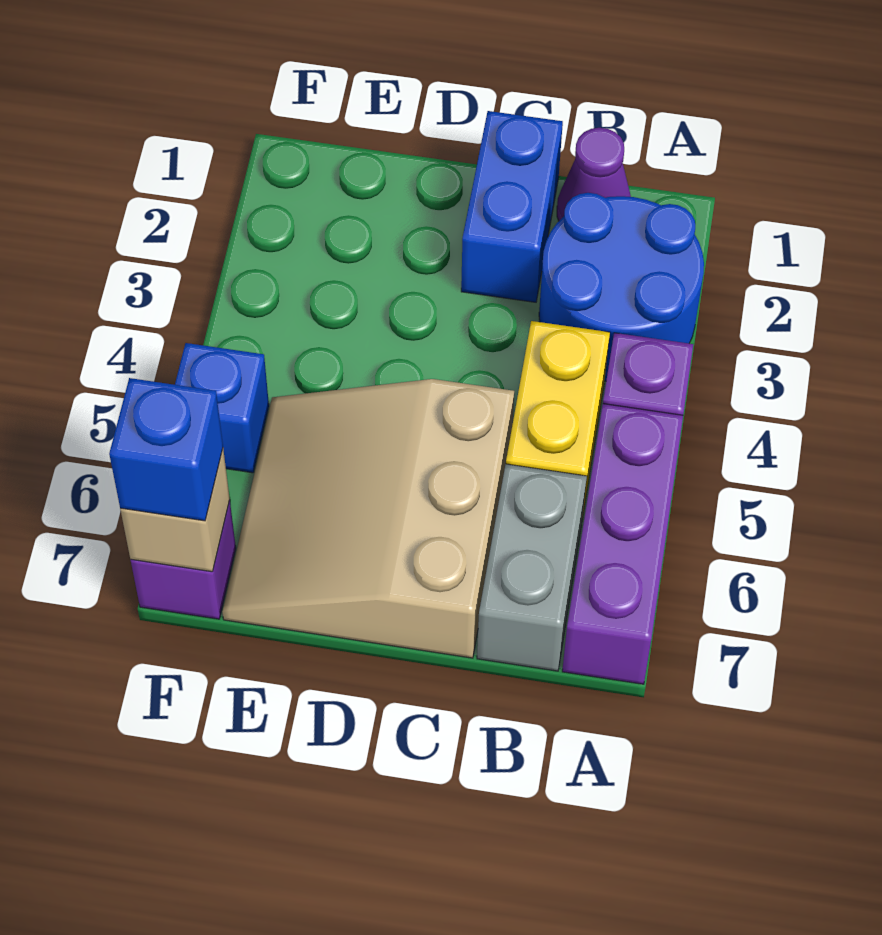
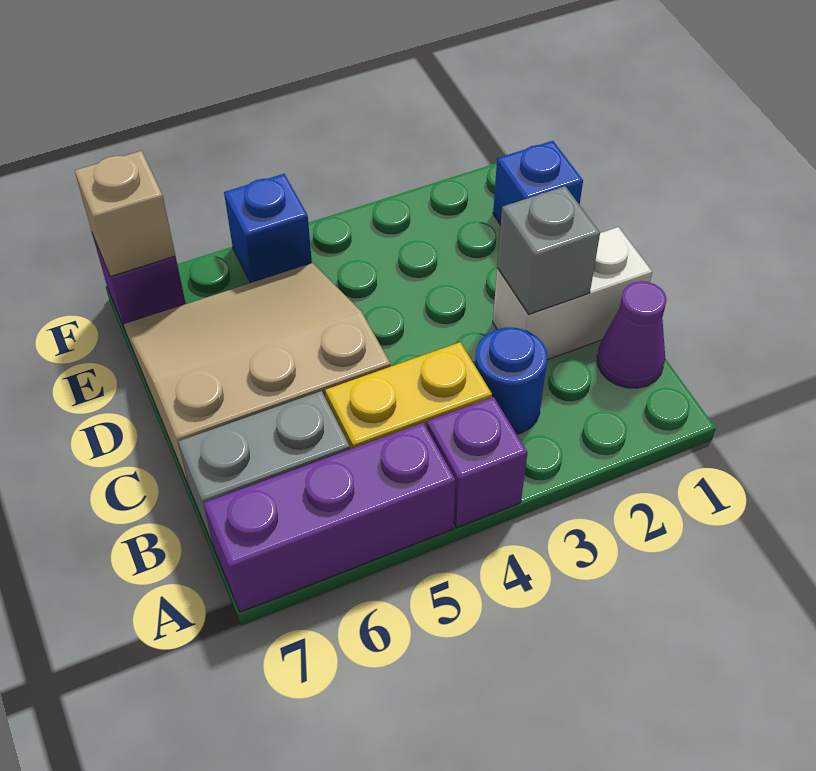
blue 2x2 round brick [539,193,704,381] -> blue 1x1 round brick [475,327,547,434]
blue 1x2 brick [461,111,563,302] -> white 1x2 brick [493,227,652,360]
none -> grey 1x1 brick [497,186,600,314]
blue 1x1 brick [109,378,223,521] -> blue 1x1 brick moved to [493,141,583,225]

